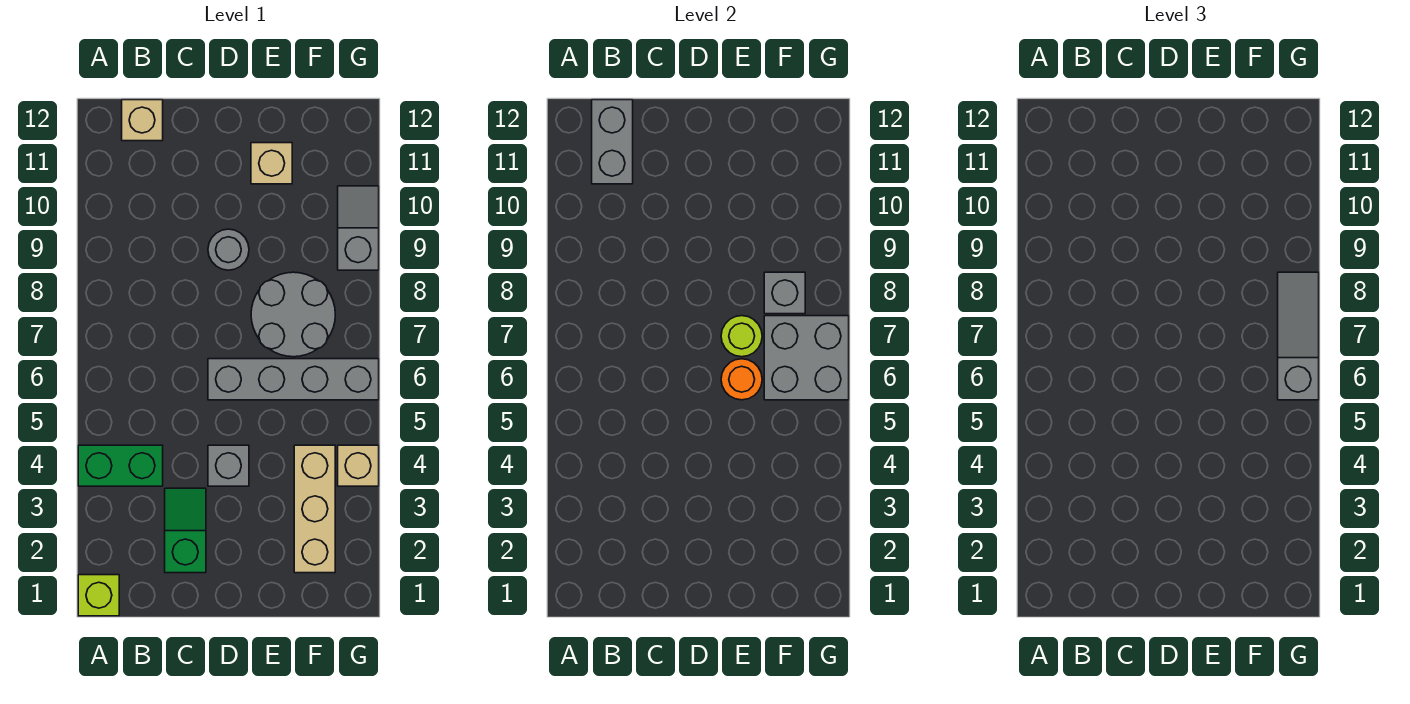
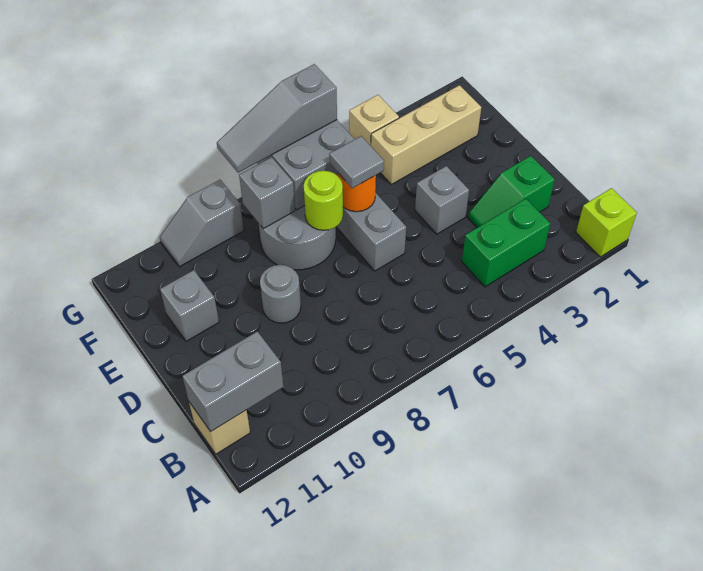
green 1x2 brick [78,445,163,486] -> green 1x2 brick turned to [462,199,550,287]
none -> grey 1x1 tile [329,136,384,188]
tan 1x1 brick [251,143,292,184] -> grey 1x1 brick [160,270,219,341]

